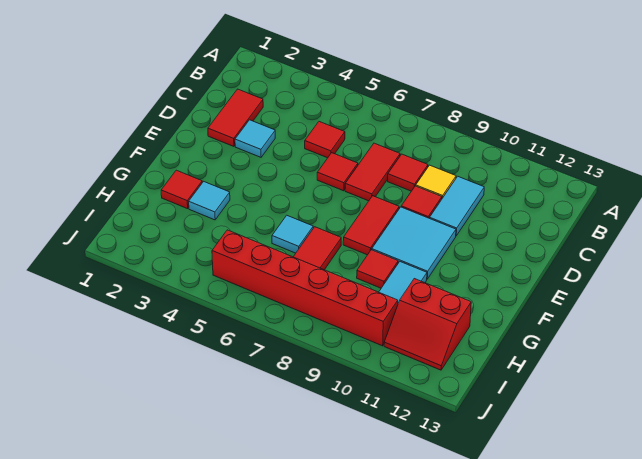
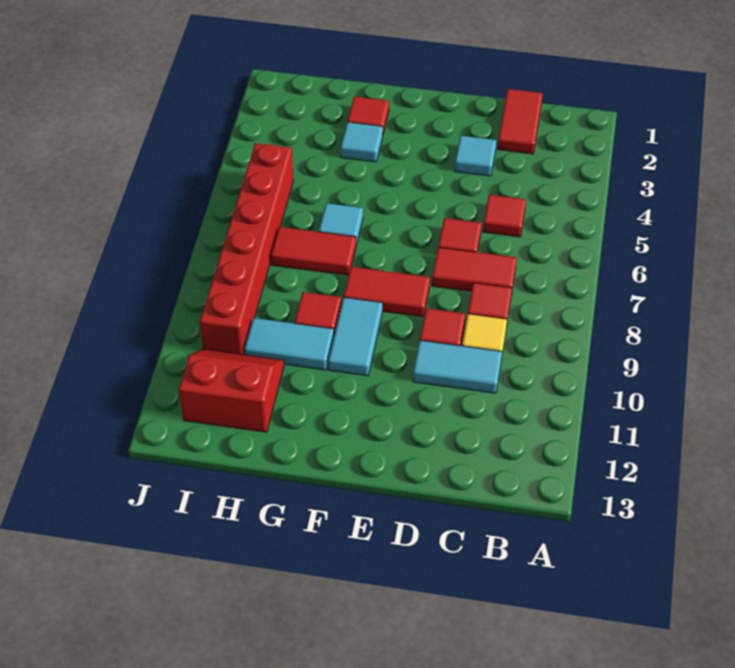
red 1x2 tile [208,89,263,146] -> red 1x2 tile turned to [498,89,543,154]
cyan 2x2 tile [372,207,456,279] -> cyan 1x2 tile [328,297,383,376]
red 2x2 slope [384,279,471,370] -> red 2x2 slope turned to [179,349,284,432]

